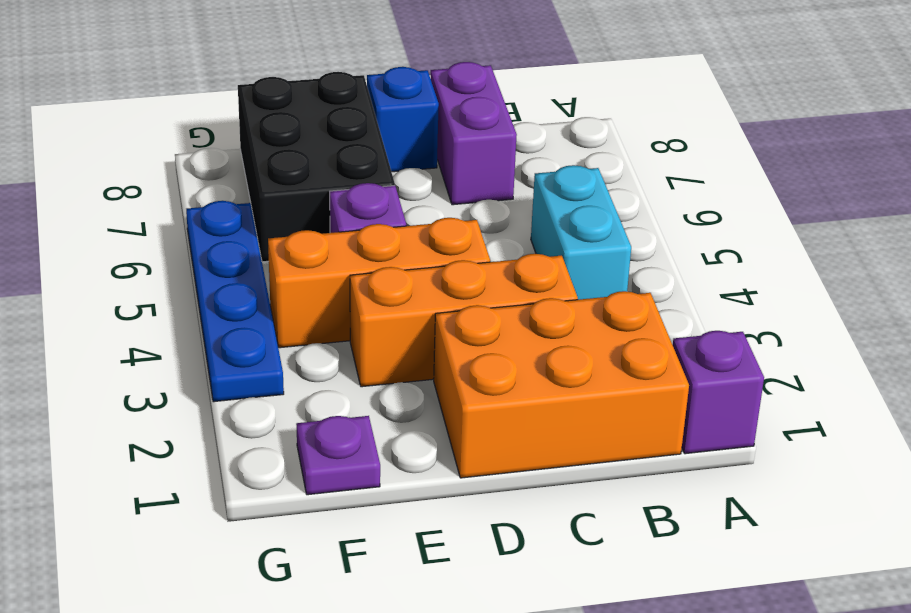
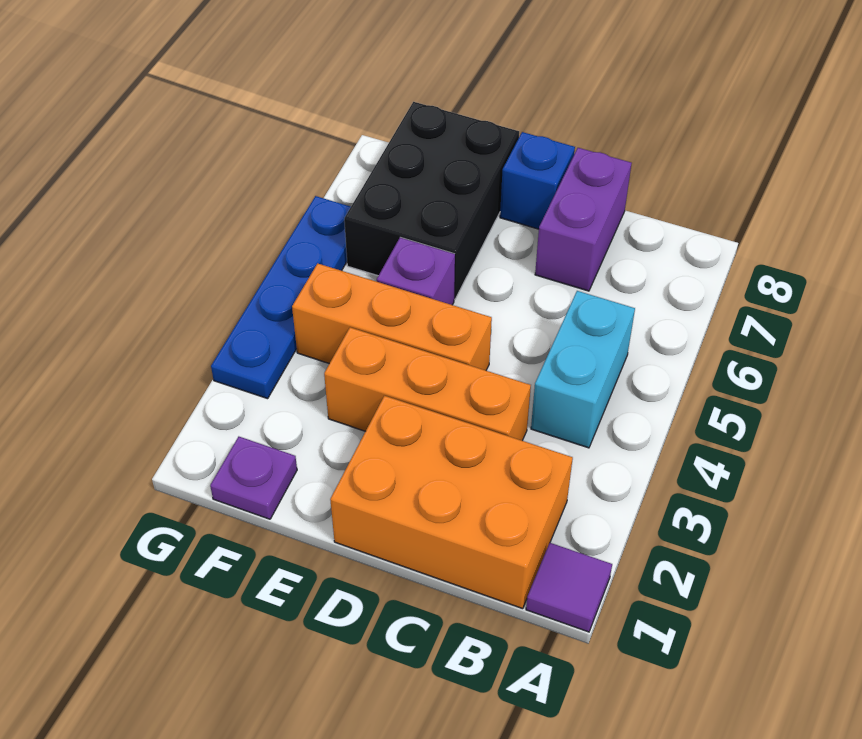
purple 1x1 brick [673,331,764,454] -> purple 1x1 tile [526,543,612,632]

